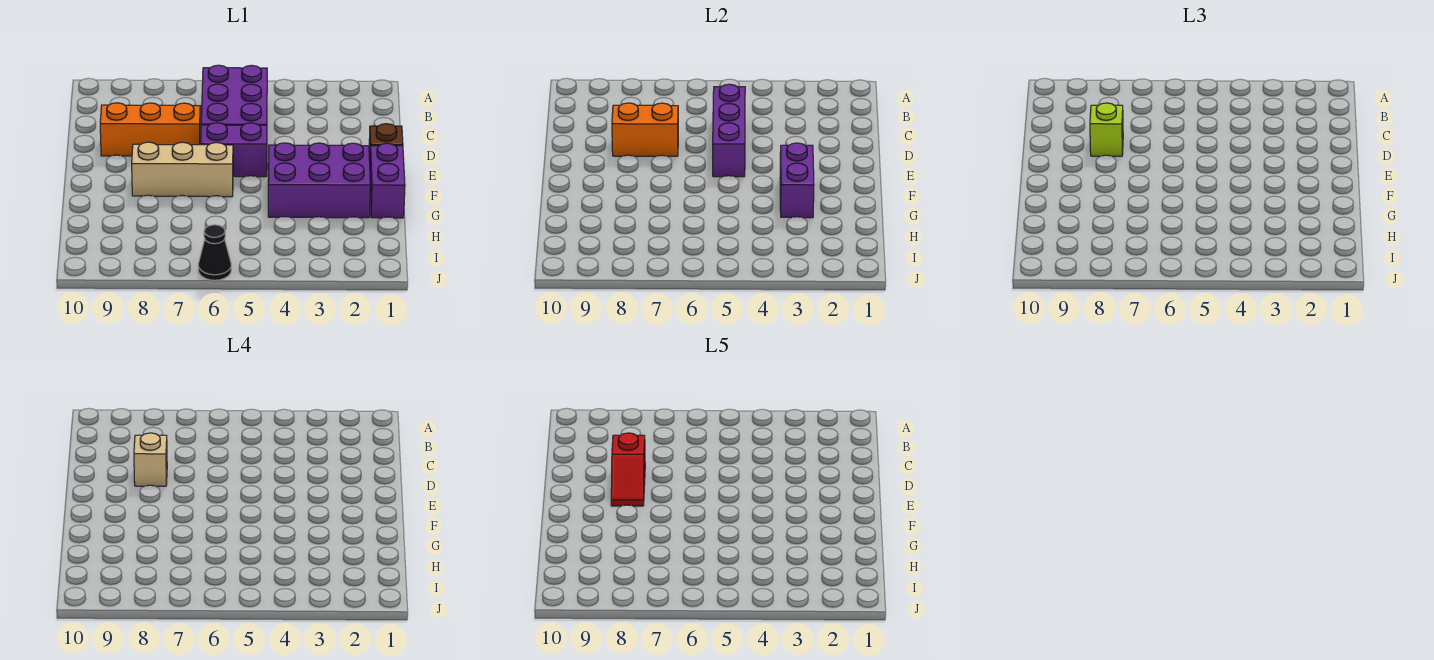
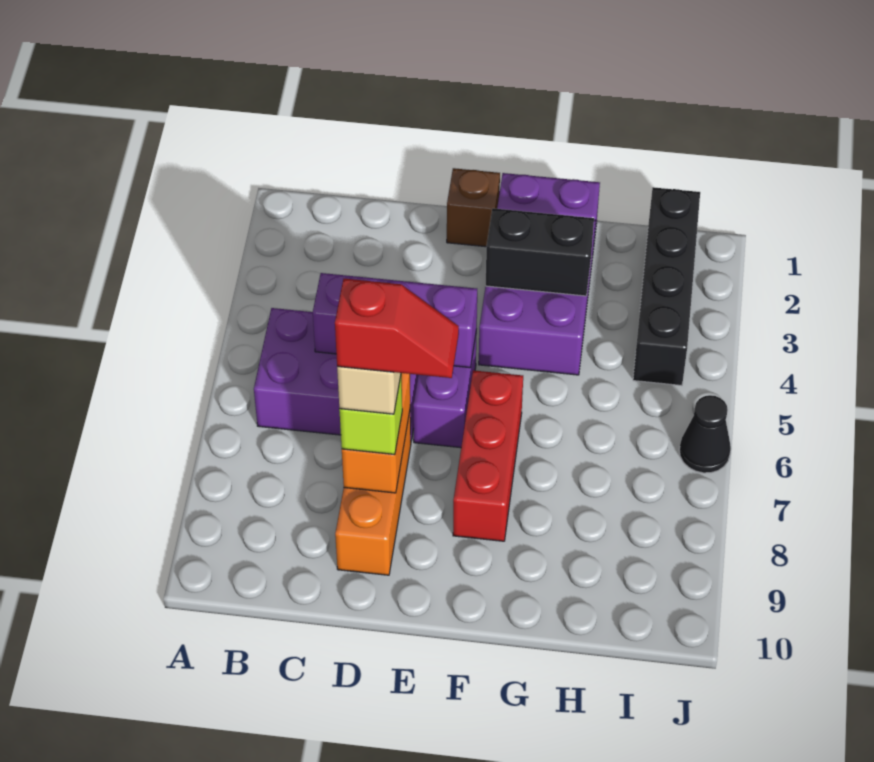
purple 1x2 brick [780,143,814,218] -> black 1x2 brick [486,208,594,296]
tan 1x3 brick [132,142,233,197] -> red 1x3 brick [453,370,523,541]
none -> black 1x4 brick [633,187,700,386]

